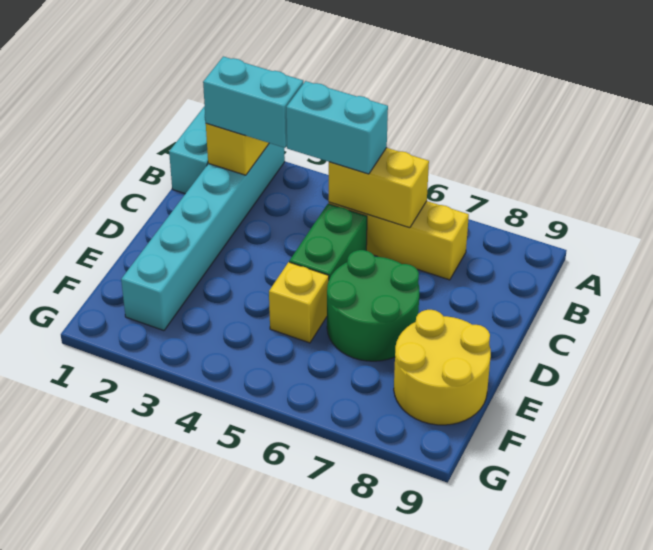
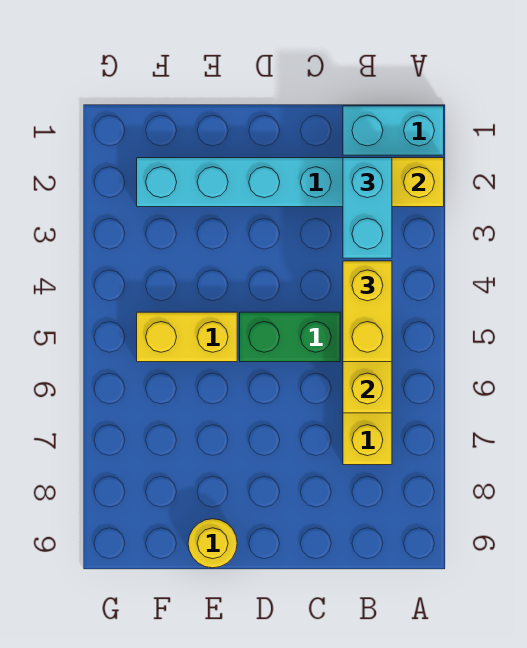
cyan 1x2 brick [286,81,388,174] -> yellow 1x2 brick [343,261,392,362]
green 2x2 round brick [327,250,419,361] -> none
yellow 1x1 brick [269,262,329,343] -> yellow 1x2 brick [137,312,237,362]
yellow 2x2 round brick [394,310,491,425] -> yellow 1x1 round brick [188,519,237,568]

